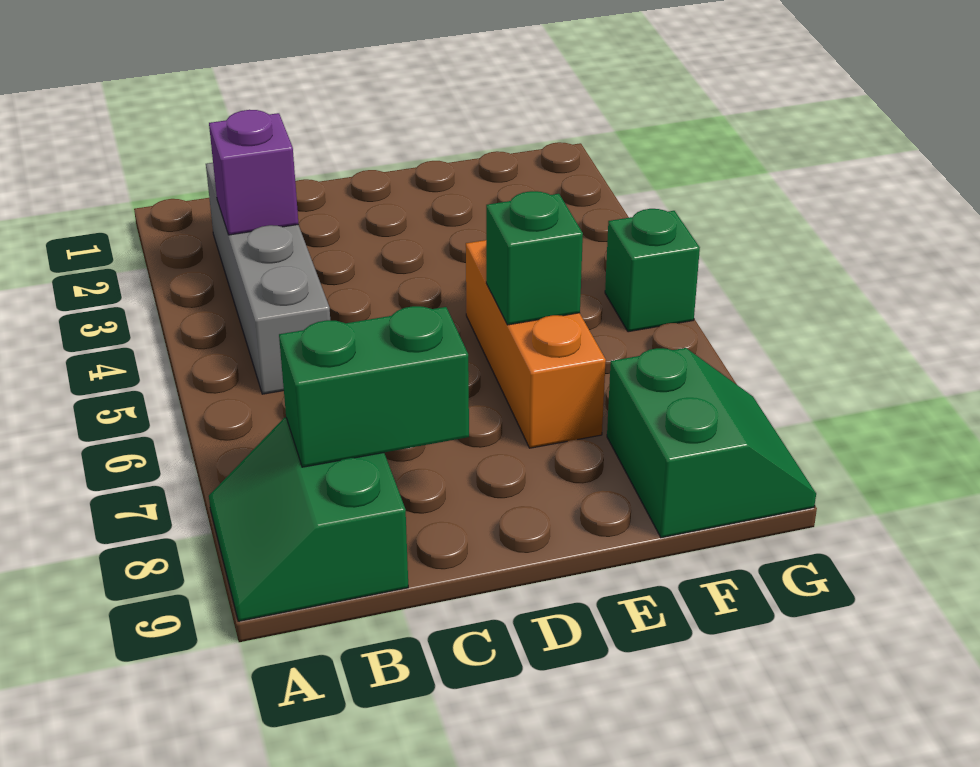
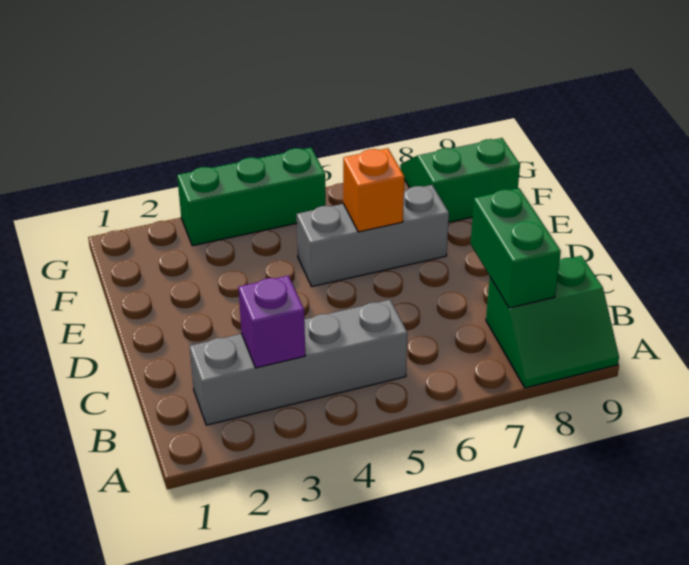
orange 1x3 brick [466,240,606,448] -> grey 1x3 brick [297,185,449,286]
green 1x1 brick [486,191,583,325] -> orange 1x1 brick [343,148,404,232]
green 1x1 brick [605,209,700,332] -> green 1x3 brick [177,147,326,246]

